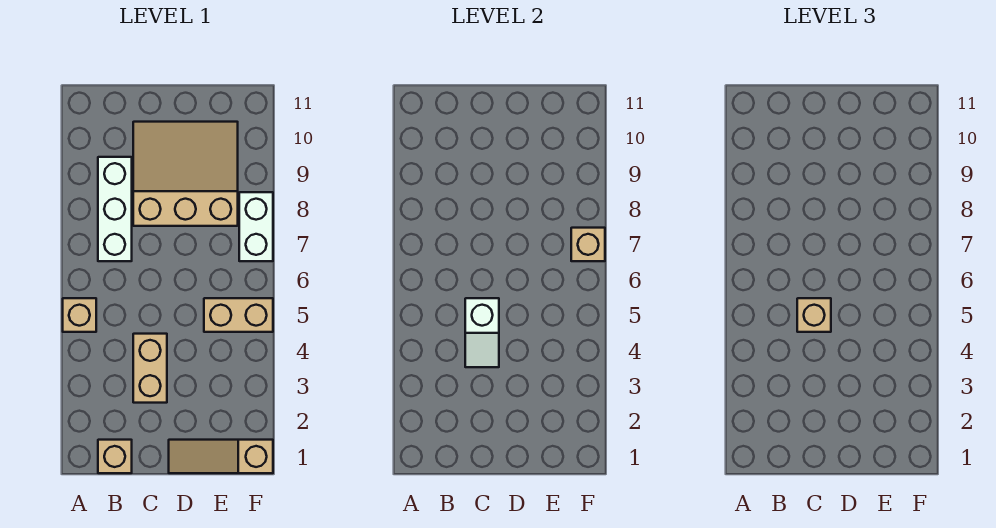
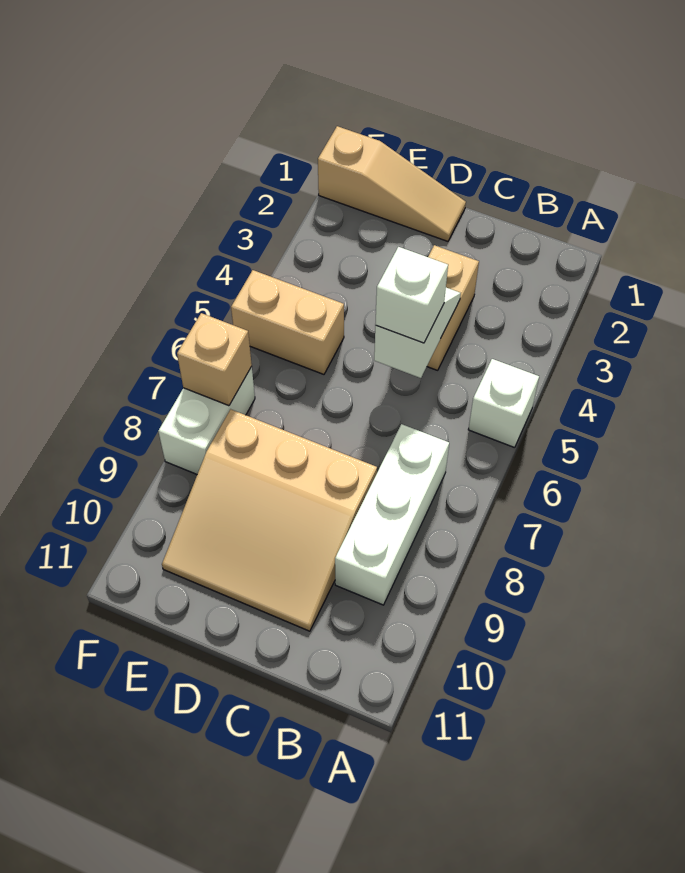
tan 1x1 brick [63,298,96,332] -> white 1x1 brick [468,359,539,448]
tan 1x1 brick [98,440,132,473] -> none
tan 1x1 brick [797,298,831,332] -> white 1x1 brick [375,247,448,343]

